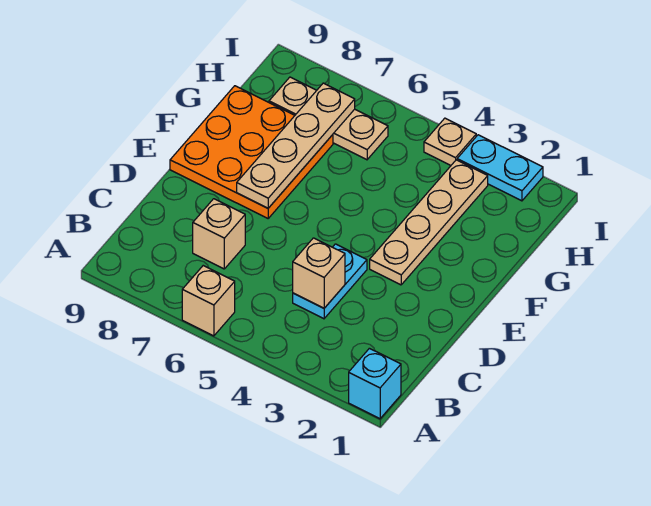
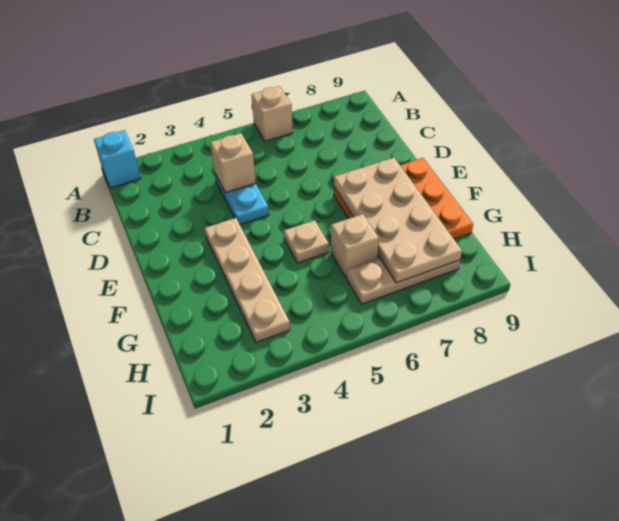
tan 1x1 brick [193,199,245,269] -> tan 1x1 brick moved to [331,214,379,277]
tan 1x4 plate [237,83,355,208] -> tan 2x4 plate [334,158,462,283]
cyan 1x2 plate [457,135,543,201] -> none
tan 1x1 plate [424,118,476,165] -> tan 1x1 plate moved to [284,220,329,263]

